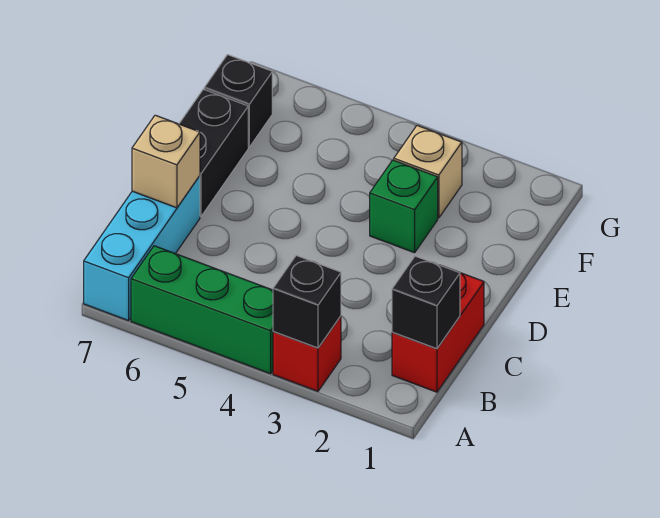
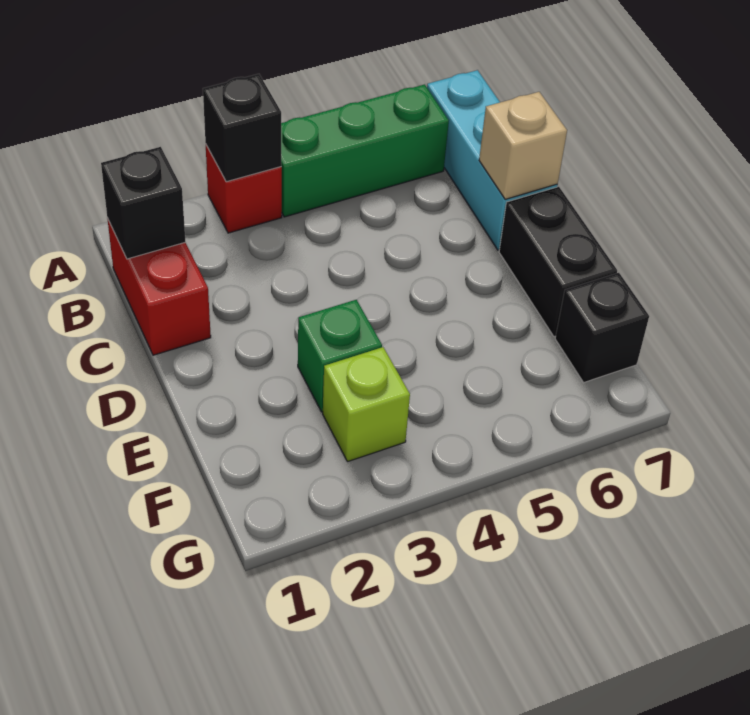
tan 1x1 brick [394,125,462,218] -> lime 1x1 brick [323,347,410,462]

